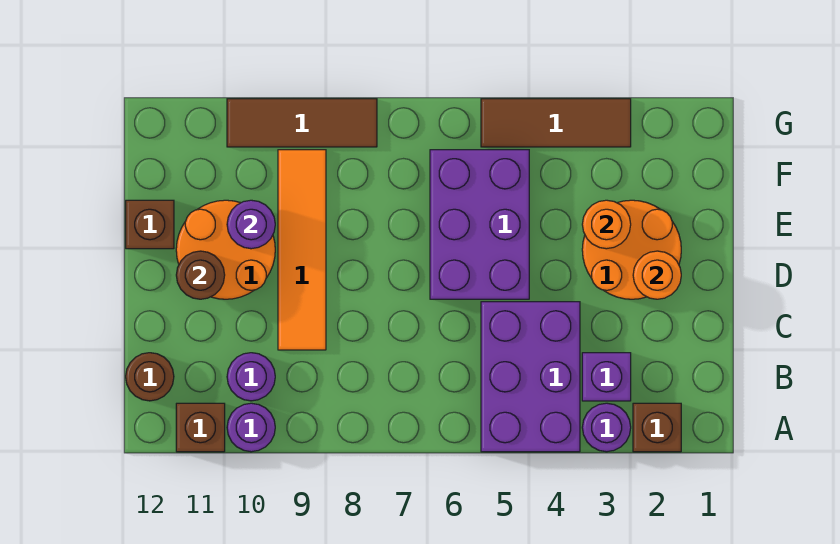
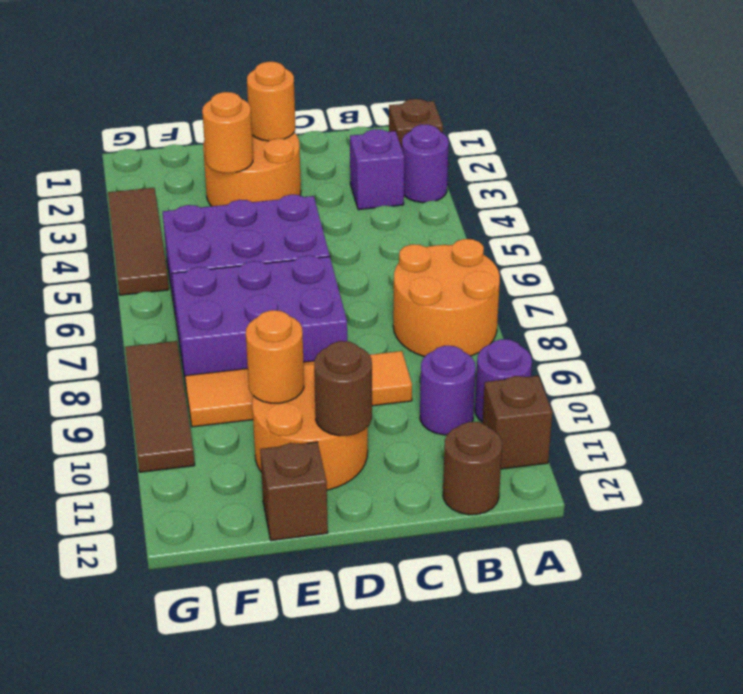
purple 2x3 brick [481,302,580,452] -> purple 2x3 brick moved to [172,256,347,385]
none -> orange 2x2 round brick [393,239,500,357]
purple 1x1 round brick [227,200,275,249] -> orange 1x1 round brick [246,310,304,403]

